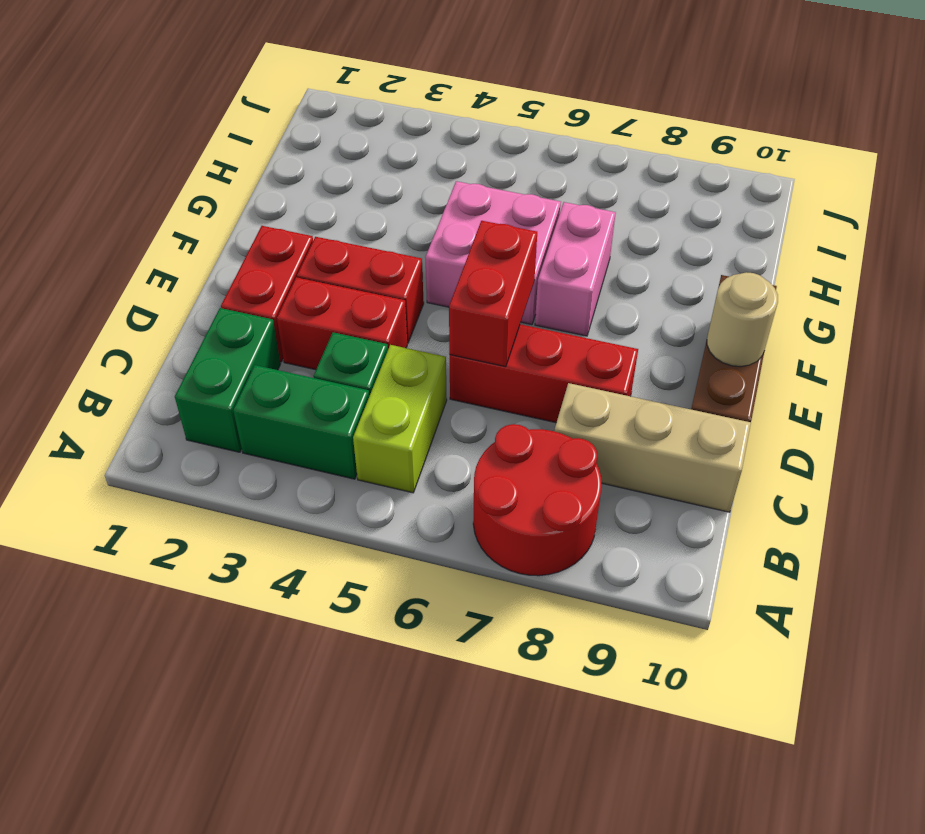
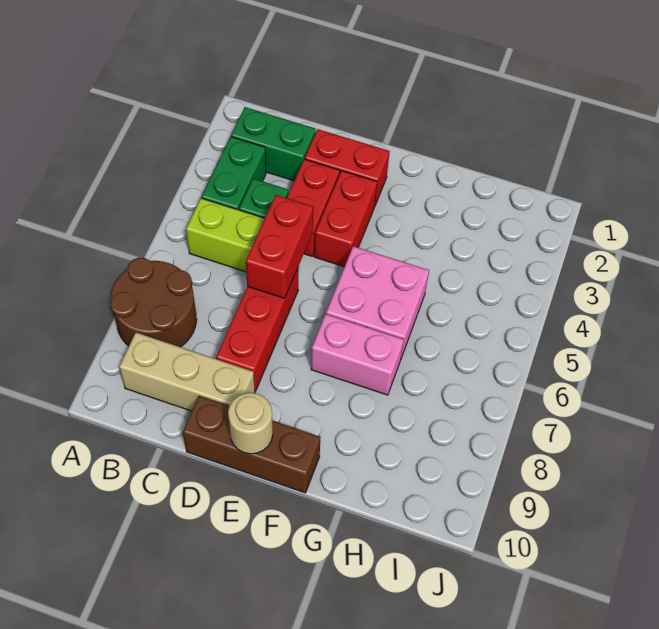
red 2x2 round brick [473,424,602,576] -> brown 2x2 round brick [110,258,197,347]
tan 1x3 brick [554,383,751,512] -> tan 1x3 brick turned to [119,333,255,411]
red 1x2 brick [449,221,537,367] -> red 1x2 brick turned to [246,195,313,298]

